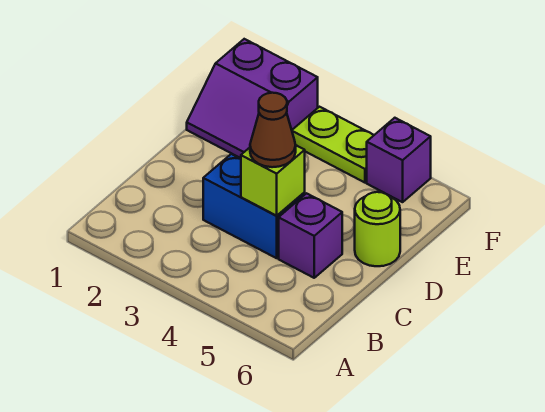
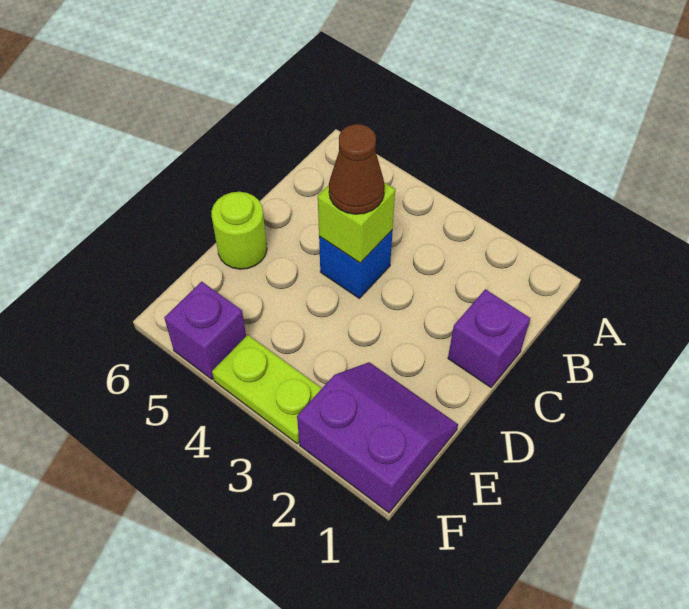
blue 1x2 brick [203,154,305,258] -> blue 1x1 brick [319,230,393,298]
purple 1x1 brick [279,193,342,278] -> purple 1x1 brick moved to [448,289,530,387]

